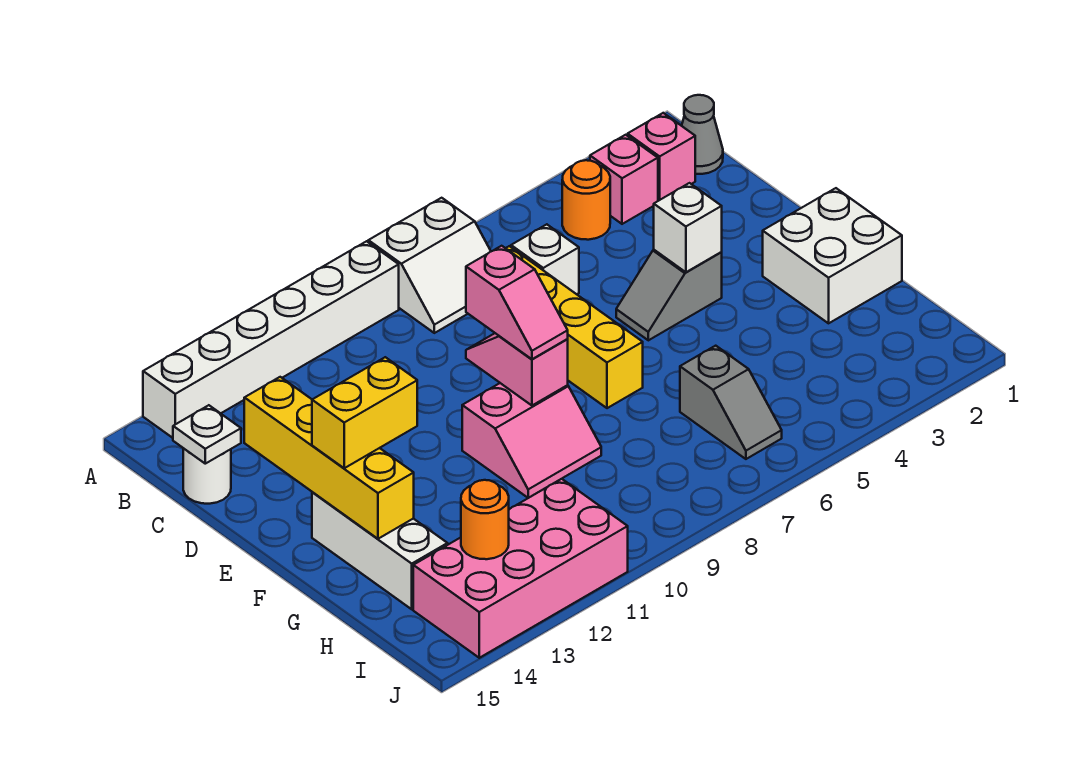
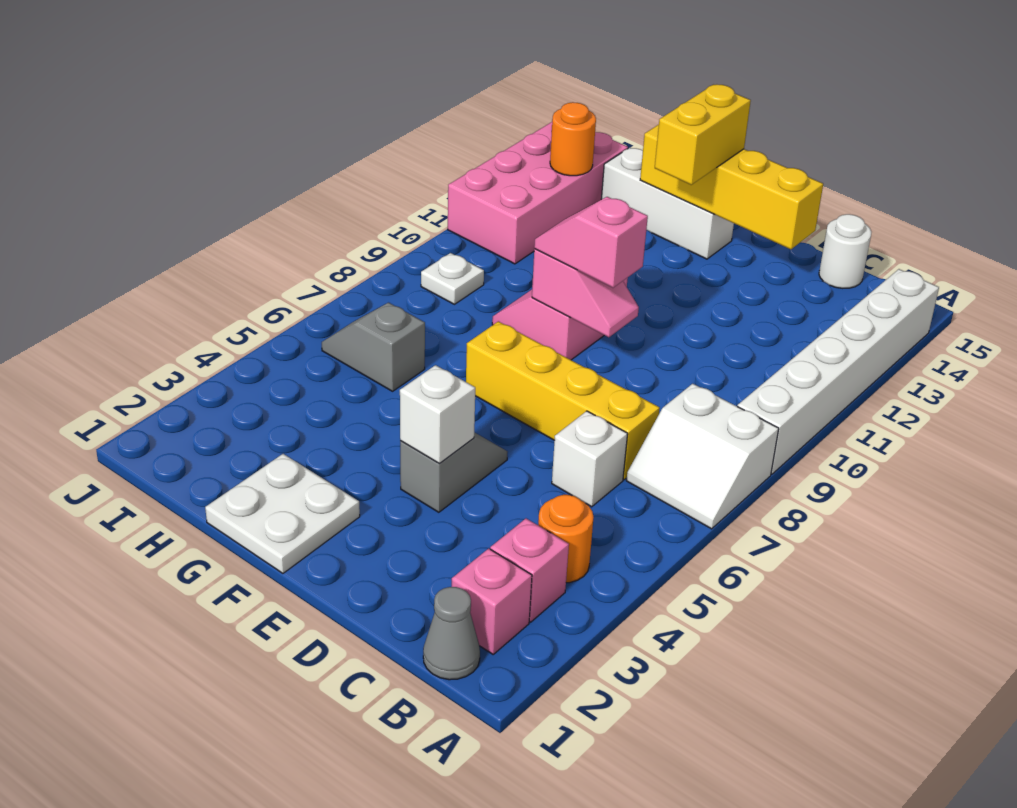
white 2x2 slope [368,198,491,333] -> white 2x2 slope turned to [626,384,779,529]
white 1x1 plate [173,405,241,464] -> white 1x1 plate moved to [421,253,484,304]
white 2x2 brick [763,188,902,323] -> white 2x2 plate [205,454,360,573]

